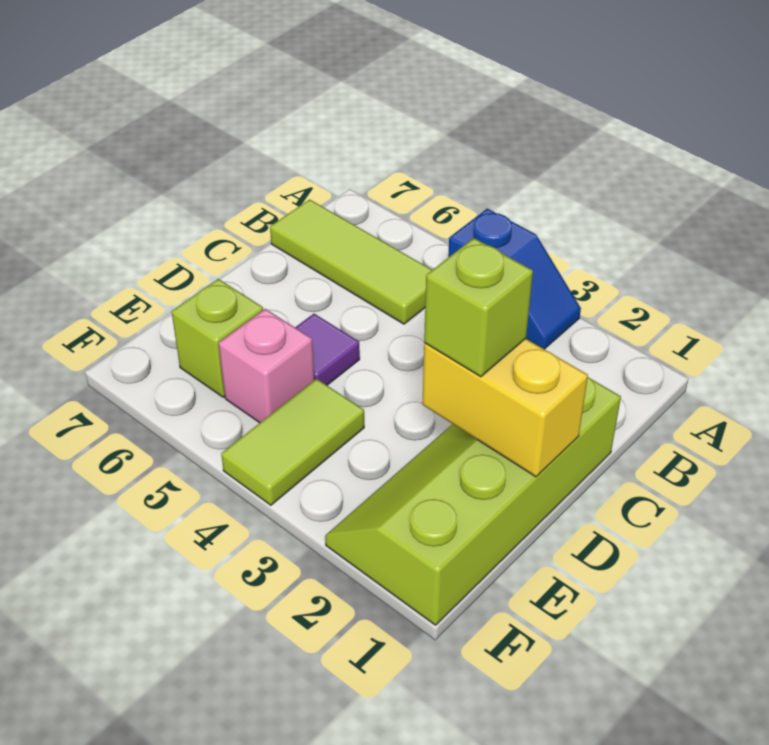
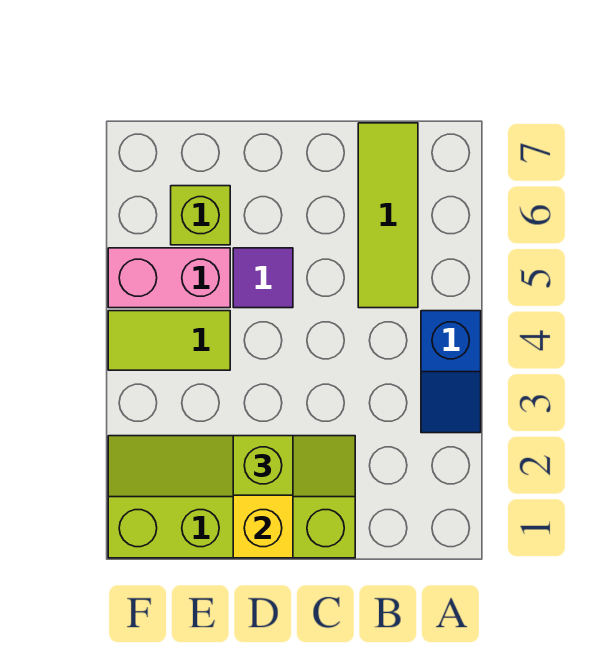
pink 1x1 brick [219,309,314,423] -> pink 1x2 brick [108,248,230,308]

